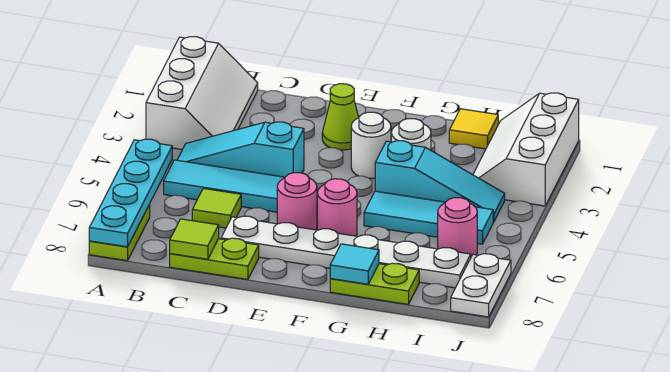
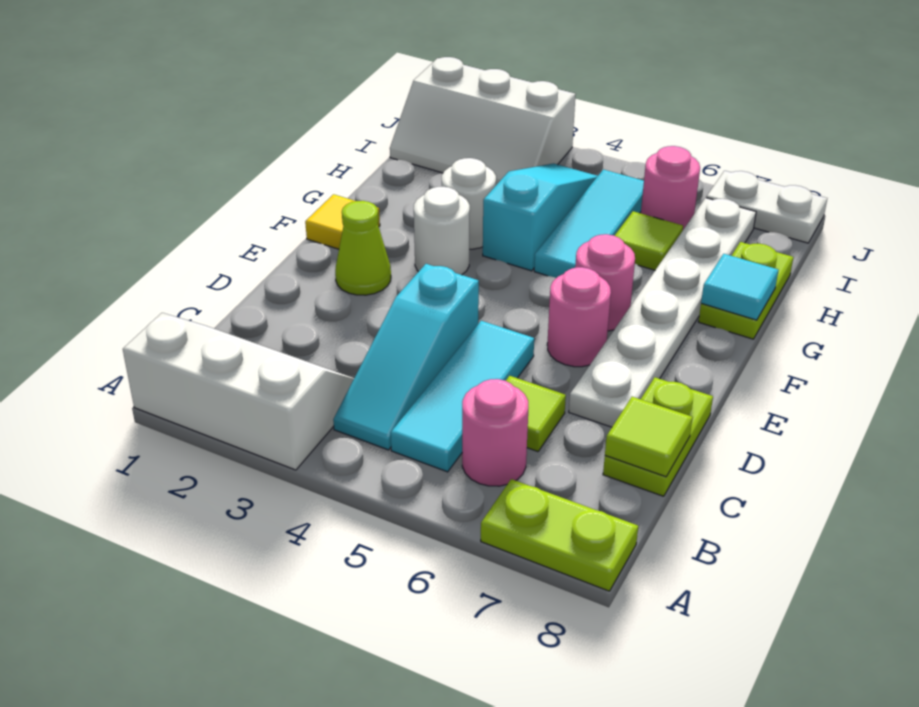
cyan 1x4 plate [89,139,172,247] -> none
none -> pink 1x1 round brick [462,379,528,486]
yellow 1x1 tile [449,109,498,149] -> yellow 1x1 tile moved to [305,194,380,249]
none -> lime 1x1 tile [615,211,683,270]

